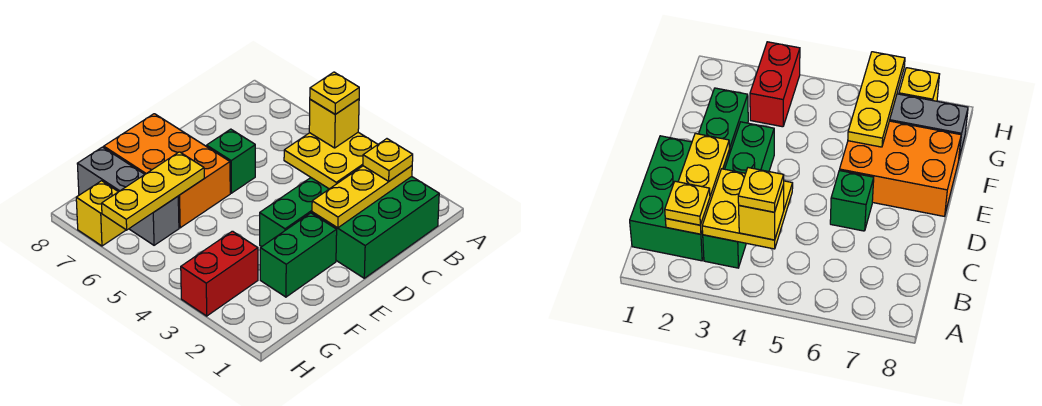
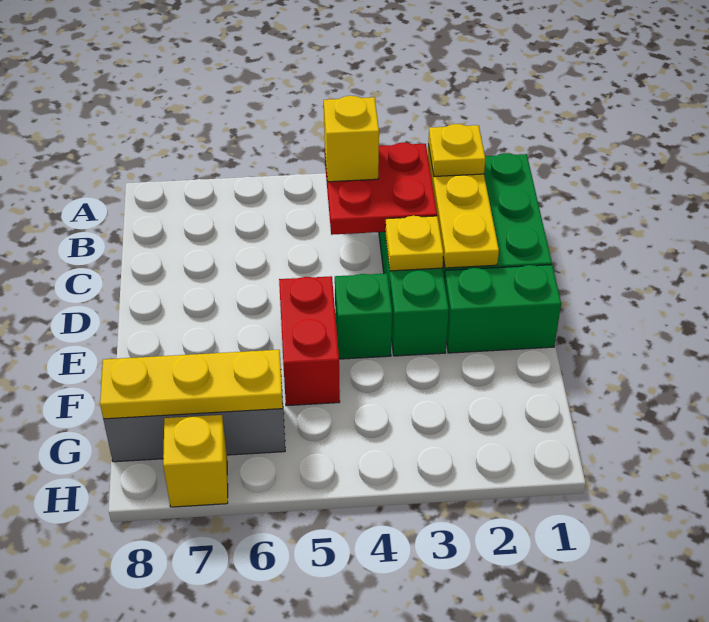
yellow 2x2 plate [284,132,378,189] -> red 2x2 plate [325,142,437,235]
yellow 1x1 plate [310,72,359,114] -> yellow 1x1 plate moved to [385,216,443,271]
green 1x1 brick [207,129,255,193] -> green 1x1 brick moved to [335,273,392,359]
green 1x2 brick [260,213,337,297] -> green 1x2 brick turned to [444,265,561,353]
orange 2x3 brick [104,114,230,228] -> none
yellow 1x3 plate [102,152,204,230] -> yellow 1x3 plate turned to [100,350,283,419]
red 1x2 brick [181,231,258,316] -> red 1x2 brick moved to [279,276,340,406]

